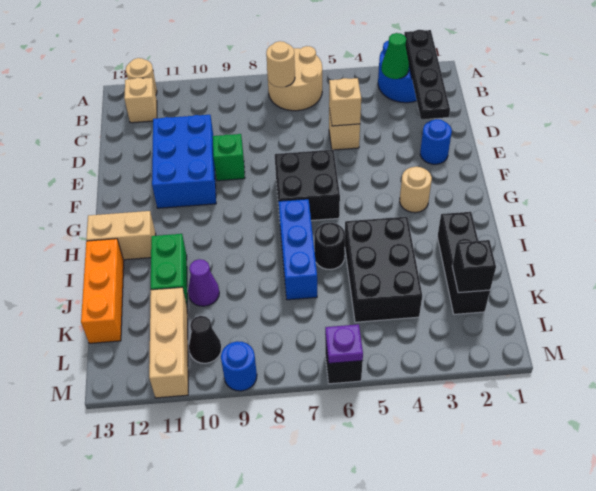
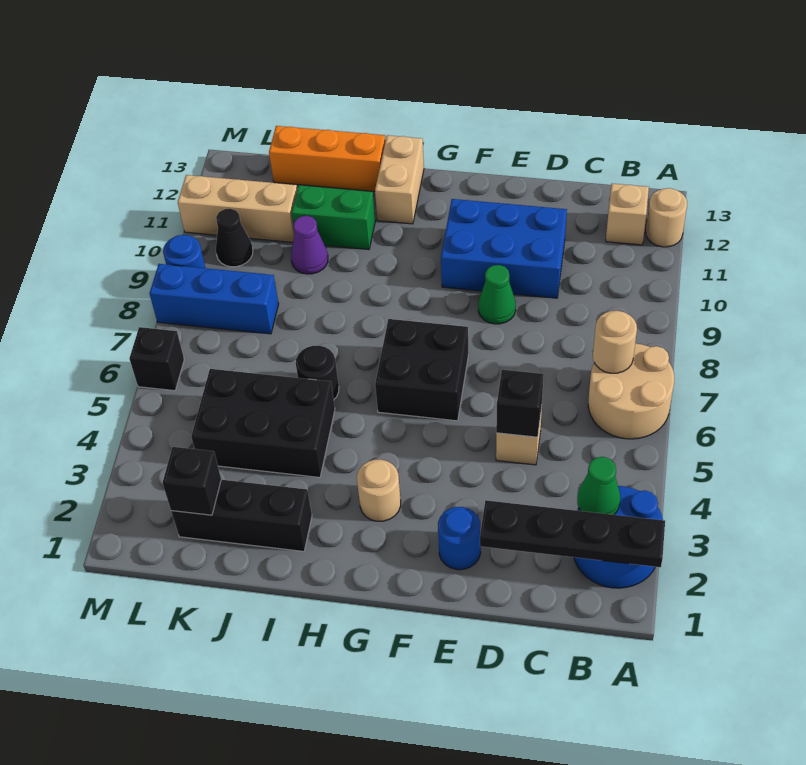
tan 1x1 brick [329,78,361,126] -> black 1x1 brick [496,370,544,437]
green 1x1 brick [213,134,245,181] -> green 1x1 cone [478,265,516,324]
blue 1x3 brick [279,199,317,300] -> blue 1x3 brick moved to [149,264,279,334]
purple 1x1 plate [325,324,363,363] -> none

